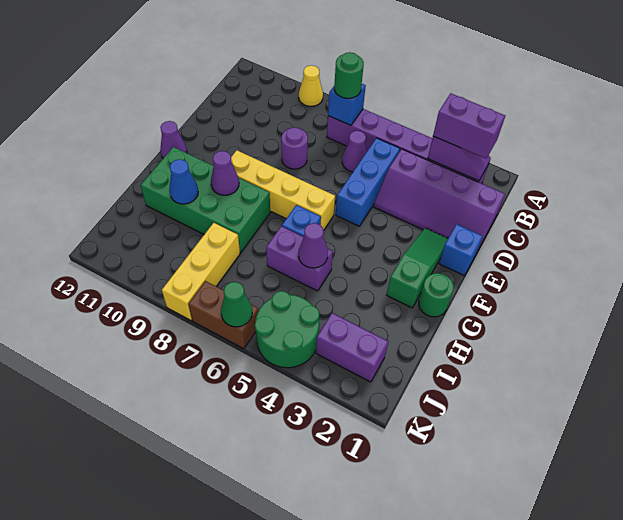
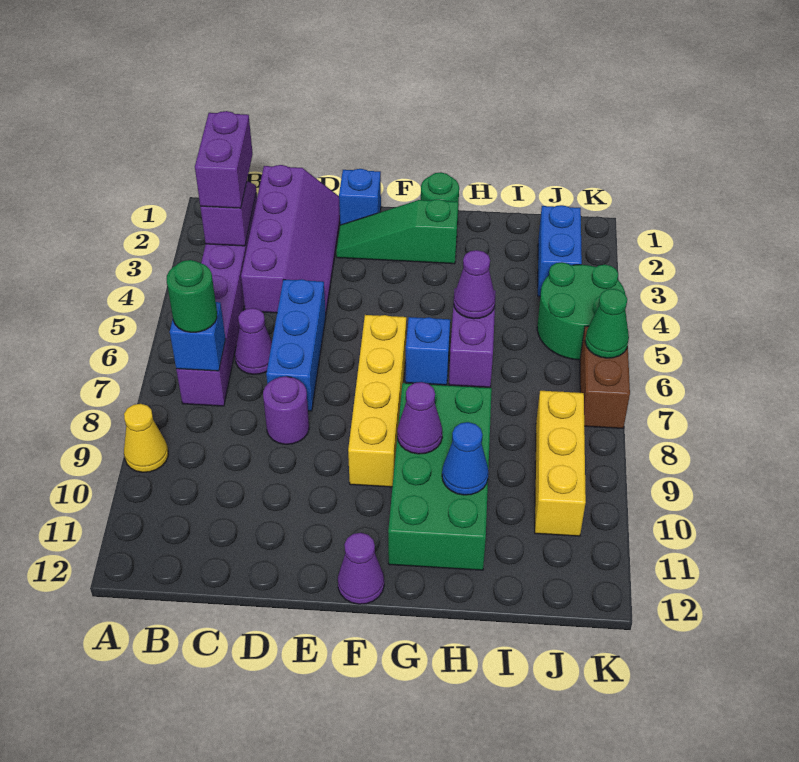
blue 1x3 brick [336,138,400,226] -> blue 1x3 brick turned to [266,279,326,411]
yellow 1x3 brick [162,223,240,320] -> yellow 1x3 brick turned to [535,391,586,536]
purple 1x2 brick [316,313,388,382] -> blue 1x2 brick [538,205,582,297]

